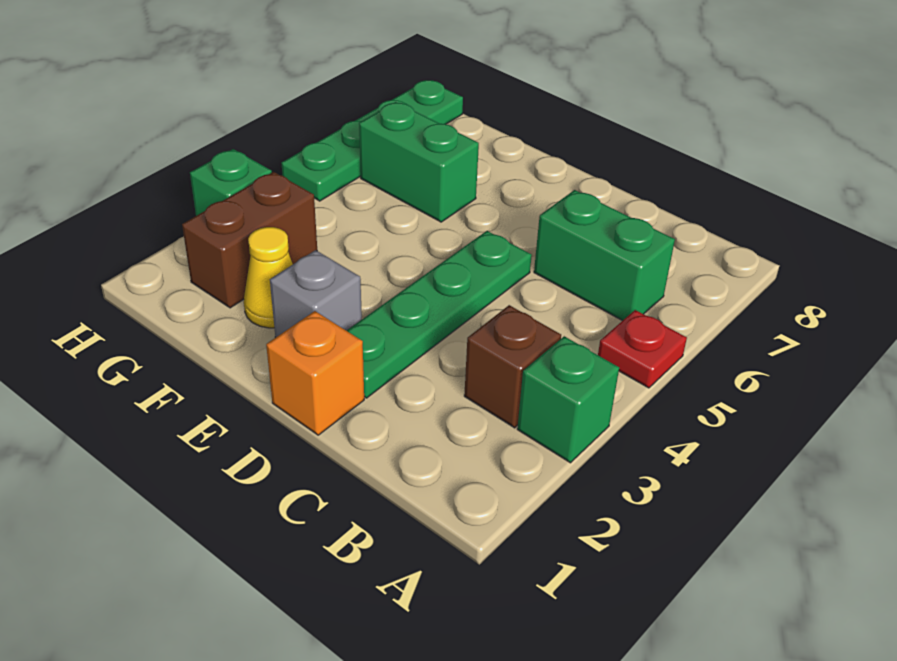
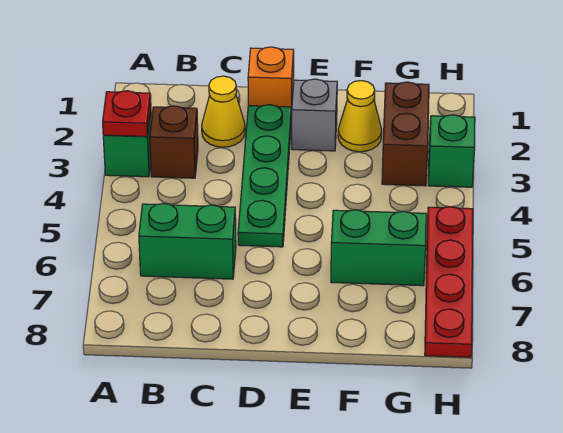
red 1x1 plate [598,310,687,388] -> red 1x1 plate moved to [103,91,151,137]
none -> yellow 1x1 cone [202,76,245,147]
green 1x4 plate [281,80,463,201] -> red 1x4 plate [425,207,473,357]

